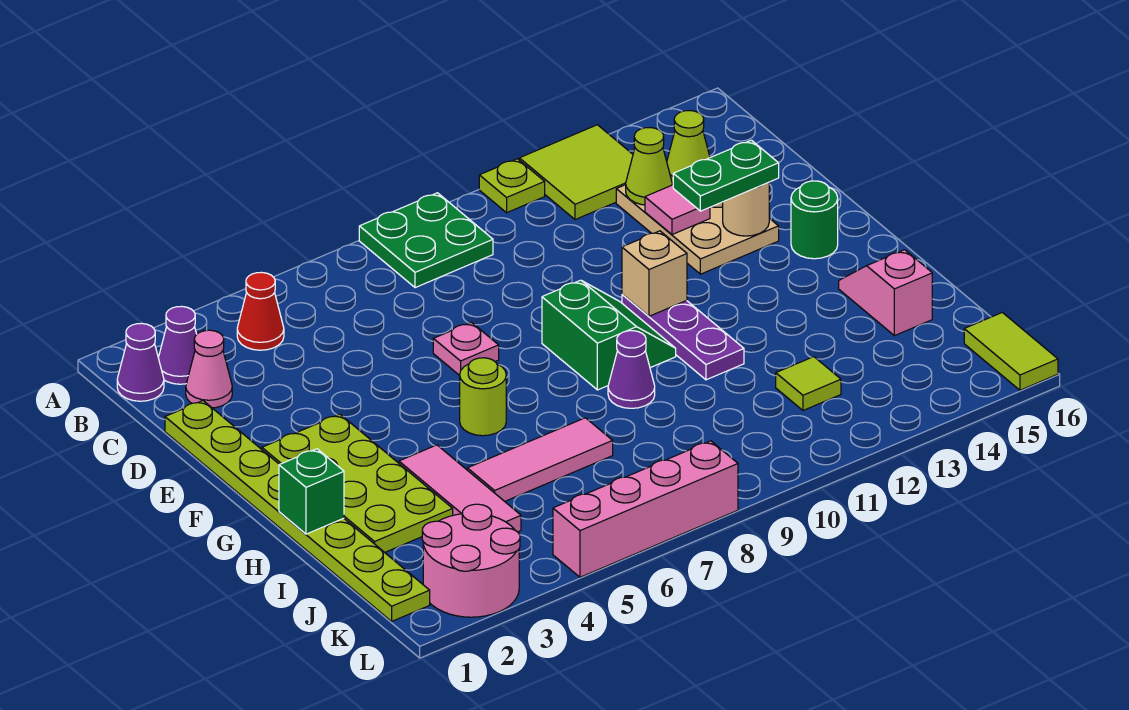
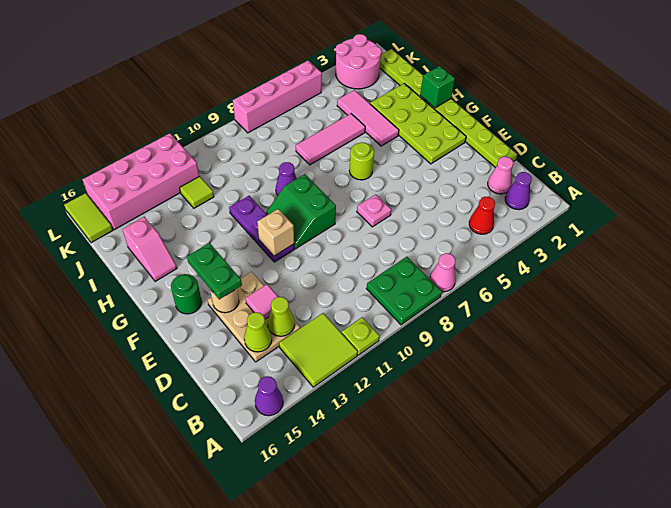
none -> pink 1x1 cone [430,253,456,292]
purple 1x1 cone [117,323,164,401] -> purple 1x1 cone moved to [255,376,283,416]
green 1x2 plate [673,140,779,211] -> green 1x2 plate turned to [187,243,242,300]
none -> pink 2x4 brick [82,133,199,230]

